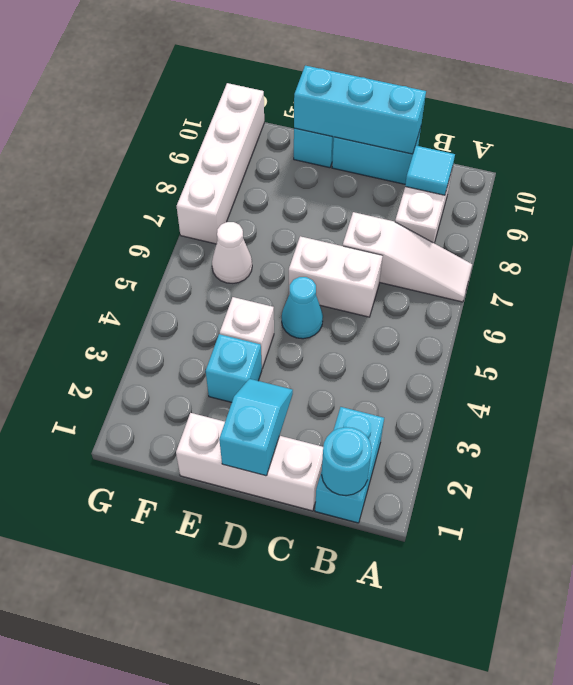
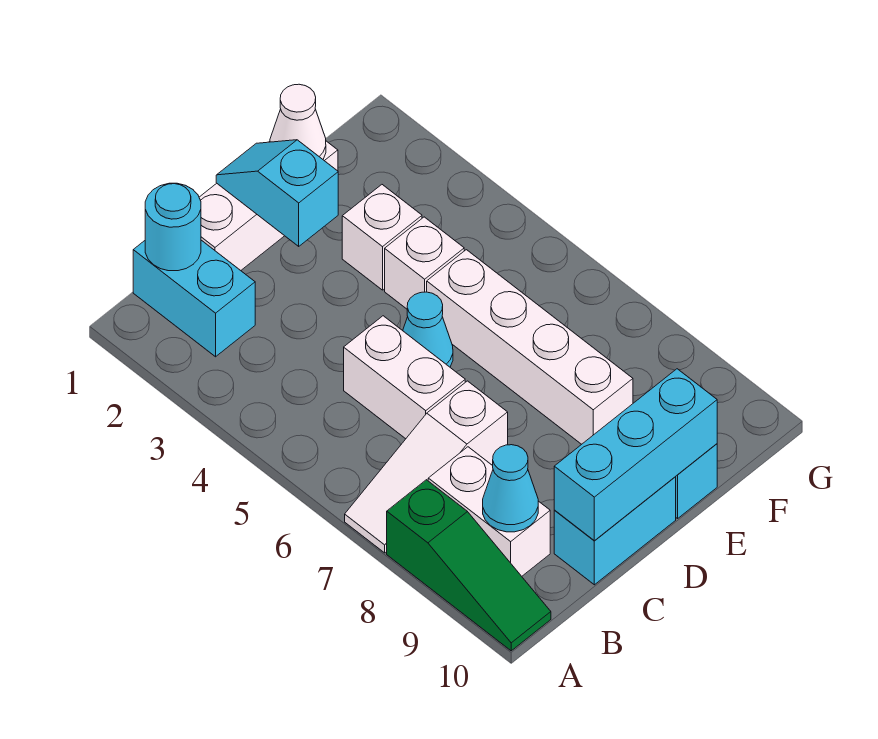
none -> green 1x3 slope [387,480,551,651]
cyan 1x1 tile [405,146,455,195] -> cyan 1x1 cone [483,445,538,532]
white 1x2 brick [289,236,383,317] -> white 1x2 brick turned to [344,316,465,439]
cyan 1x2 slope [219,379,293,476] -> cyan 1x2 slope turned to [216,140,338,246]
cyan 1x1 brick [206,334,262,402] -> white 1x1 brick [342,185,422,290]
white 1x1 cone [212,222,252,283] -> white 1x1 cone moved to [270,84,326,159]
white 1x4 brick [177,83,264,244] -> white 1x4 brick moved to [427,250,633,444]

